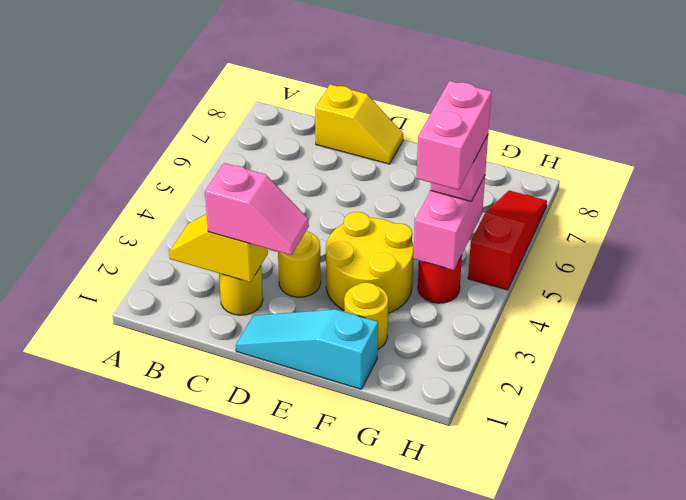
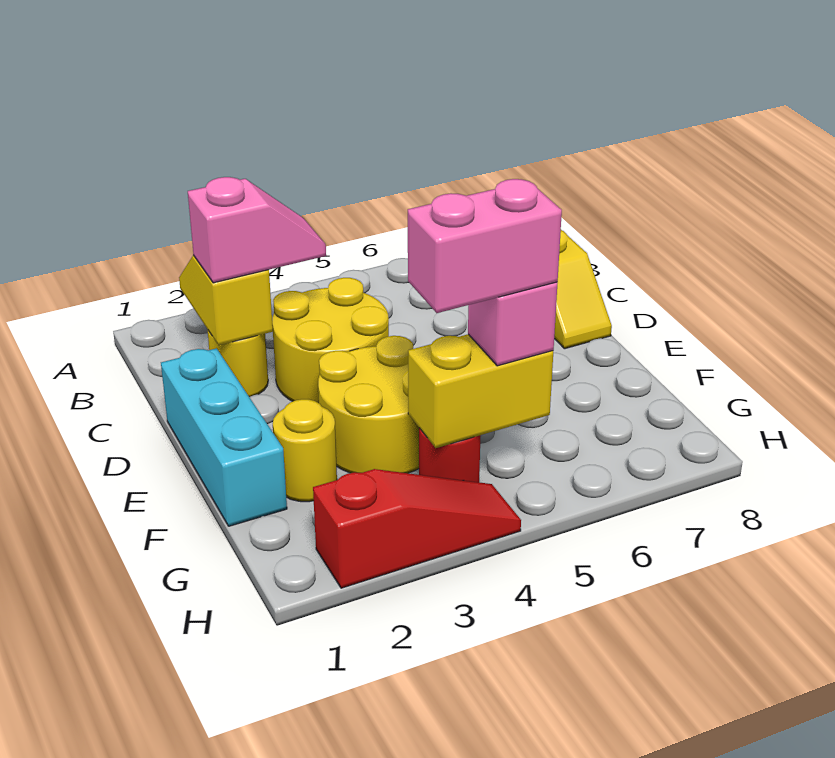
pink 1x2 slope [205,163,309,255] -> pink 1x2 slope turned to [188,177,326,283]
cyan 1x3 slope [236,309,378,389] -> cyan 1x3 brick [161,348,287,526]
yellow 1x1 round brick [278,231,321,297] -> yellow 2x2 round brick [272,278,389,403]
pink 1x2 brick [413,176,485,270] -> yellow 1x2 brick [408,334,553,448]
red 1x3 slope [468,190,547,290] -> red 1x3 slope moved to [313,469,521,588]

